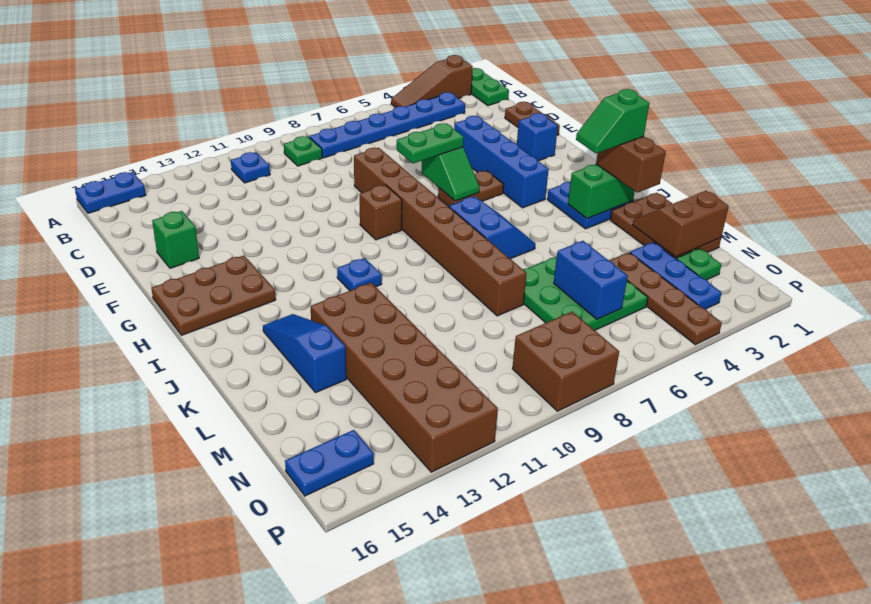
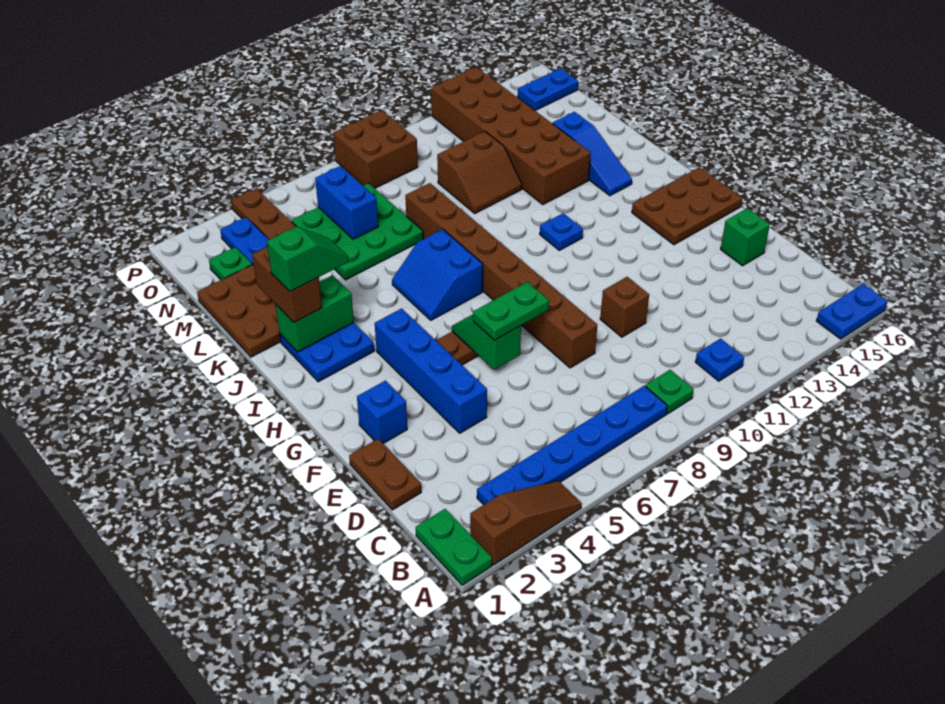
brown 1x1 brick [360,185,402,240] -> brown 1x1 brick moved to [600,277,649,337]
brown 2x2 slope [633,191,729,257] -> brown 2x2 slope moved to [437,131,522,213]

